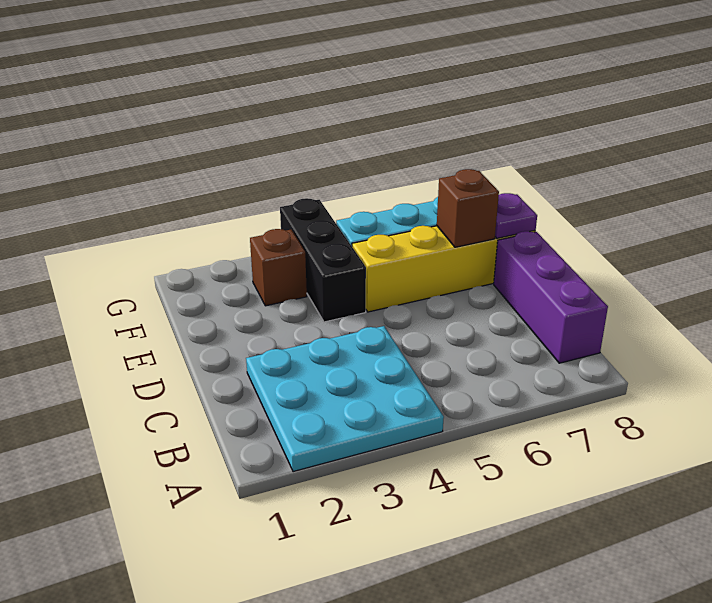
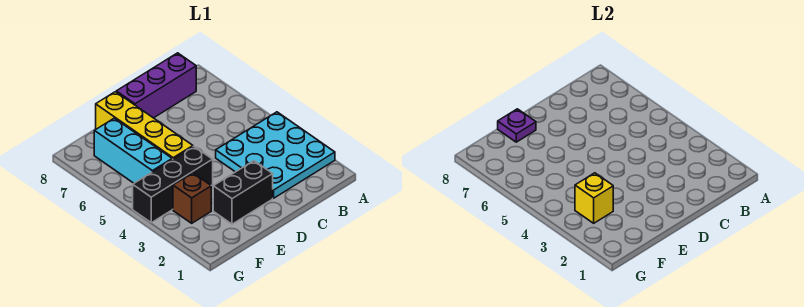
none -> black 1x2 brick [213,161,273,224]
brown 1x1 brick [437,169,499,247] -> none
none -> yellow 1x1 brick [575,173,613,223]

